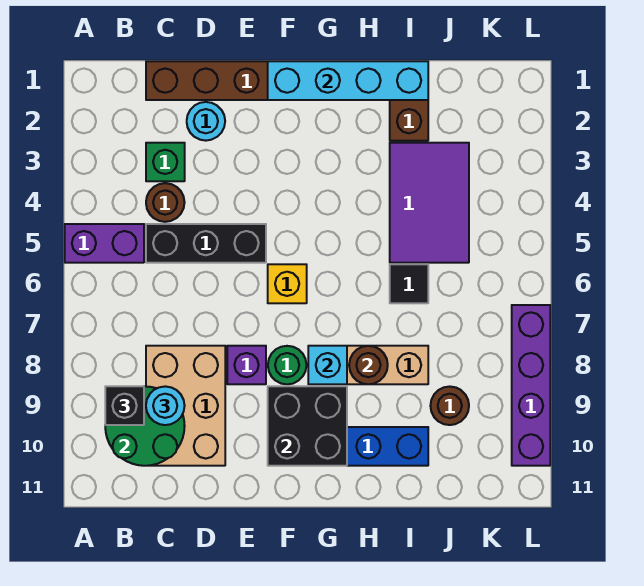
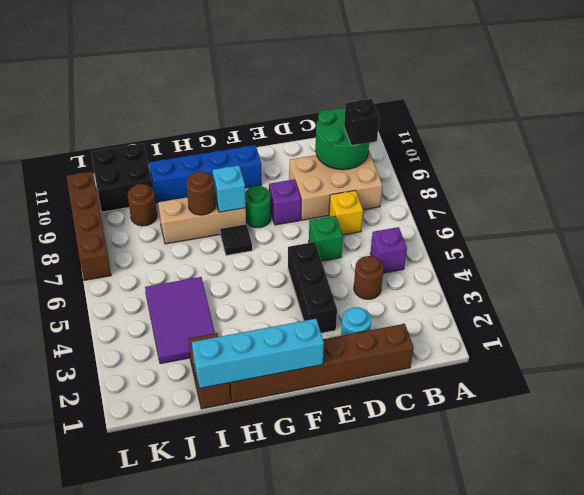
purple 1x2 brick [65,224,144,263] -> purple 1x1 brick [370,227,407,273]
green 1x1 brick [146,143,185,181] -> green 1x1 brick moved to [309,216,343,261]
black 1x3 brick [146,224,266,263] -> black 1x3 brick turned to [288,242,337,333]
tan 2x3 brick [146,346,225,466] -> tan 2x3 brick turned to [289,151,382,220]
cyan 1x1 round brick [146,386,185,425] -> none
yellow 1x1 brick [268,264,307,303] -> yellow 1x1 brick moved to [329,190,363,235]
black 2x2 brick [268,386,347,466] -> black 2x2 brick moved to [91,143,153,212]
black 1x1 tile [390,264,428,303] -> black 1x1 tile moved to [220,224,252,255]
purple 1x4 brick [512,305,550,466] -> brown 1x4 brick [67,171,111,280]

